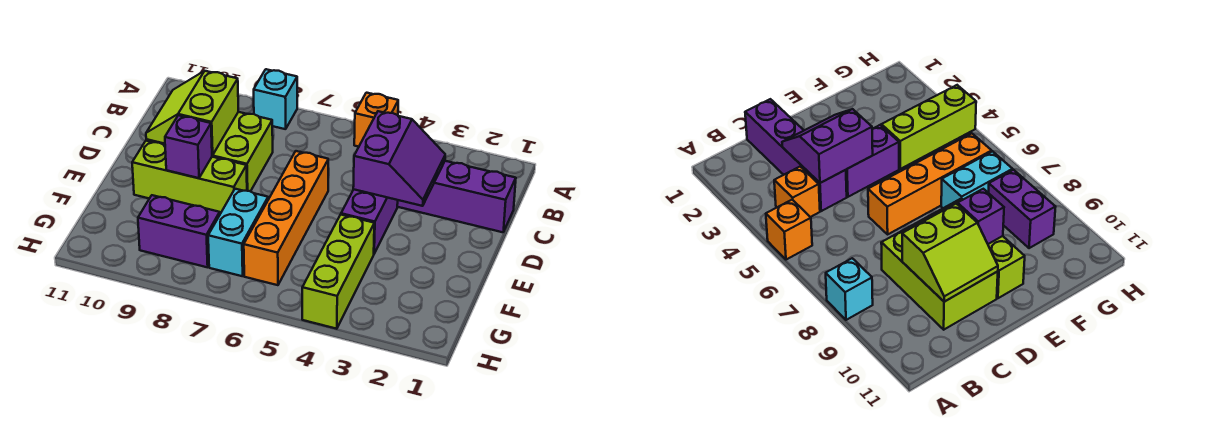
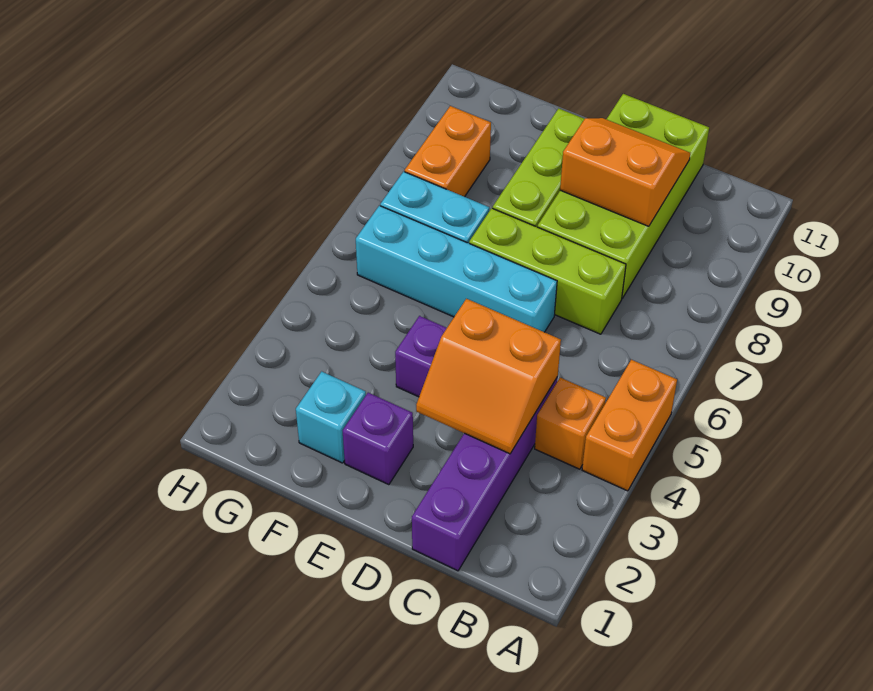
orange 1x1 brick [354,93,398,147] -> orange 1x2 brick [582,360,677,491]
cyan 1x1 brick [254,69,297,129] -> cyan 1x1 brick moved to [296,371,366,463]
purple 2x2 slope [353,111,445,206] -> orange 2x2 slope [416,299,561,454]
lime 2x3 brick [146,112,273,191] -> lime 2x4 brick [538,94,709,298]
lime 2x2 slope [146,71,238,155] -> orange 2x2 slope [560,118,690,226]
orange 1x4 brick [244,151,328,285] -> cyan 1x4 brick [356,206,557,332]
purple 1x1 brick [165,115,212,178] -> purple 1x1 brick moved to [343,393,413,485]
lime 1x3 brick [302,215,374,329] -> lime 1x3 brick moved to [469,208,626,334]
purple 1x2 brick [138,195,220,267] -> orange 1x2 brick [405,106,491,197]

